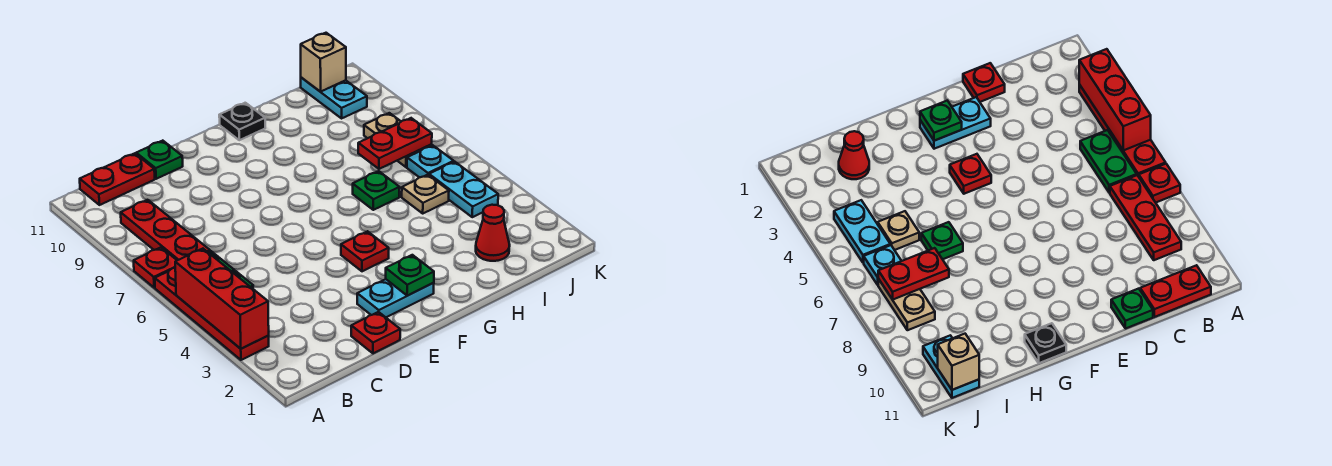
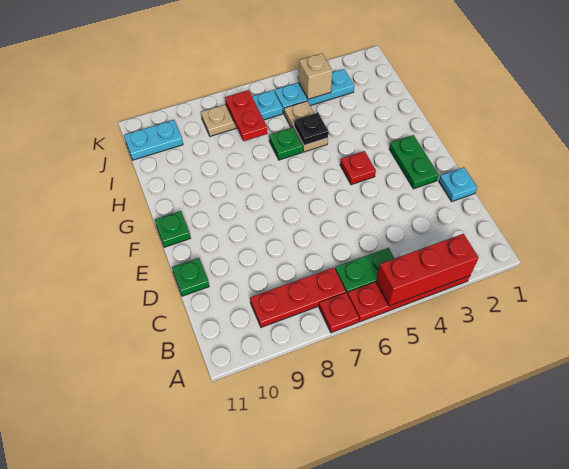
red 1x2 plate [80,153,155,205] -> none
red 1x1 plate [351,312,400,353] -> cyan 1x1 plate [439,167,477,201]
cyan 1x2 plate [357,279,434,317] -> green 1x2 plate [389,135,439,189]
green 1x1 plate [386,255,434,296] -> green 1x1 plate moved to [155,211,191,247]
black 1x1 plate [219,103,265,140] -> black 1x1 plate moved to [294,113,328,145]
red 1x1 cone [476,205,510,261] -> none
tan 1x1 plate [402,175,449,213] -> tan 1x2 plate [284,101,328,152]
cyan 1x2 plate [429,162,498,217] -> cyan 1x3 plate [275,69,354,113]
tan 1x1 brick [301,33,346,92] -> tan 1x1 brick moved to [299,53,333,99]

